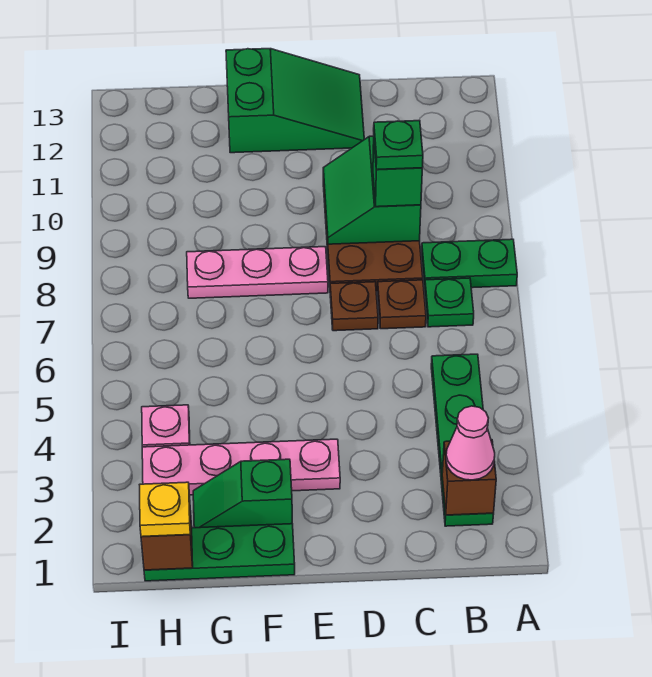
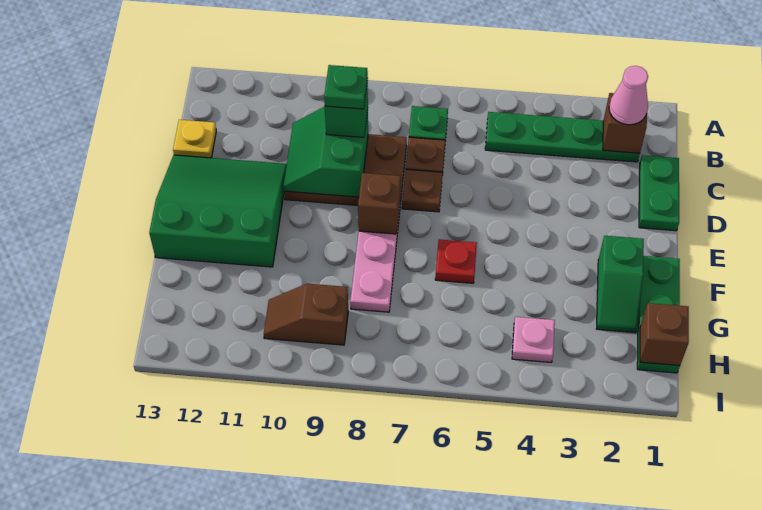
green 1x2 plate [422,239,517,289] -> green 1x2 plate moved to [639,155,679,231]
green 2x2 slope [323,136,421,244] -> green 2x2 slope turned to [283,106,368,197]
green 2x3 slope [226,49,364,153] -> green 3x3 slope [149,155,287,267]
pink 1x4 plate [142,439,340,495] -> none
none -> brown 1x1 brick [358,173,401,234]
none -> red 1x1 plate [435,239,477,283]
yellow 1x1 plate [140,482,190,537] -> yellow 1x1 plate moved to [173,120,216,158]
none -> brown 1x2 slope [264,284,348,345]

